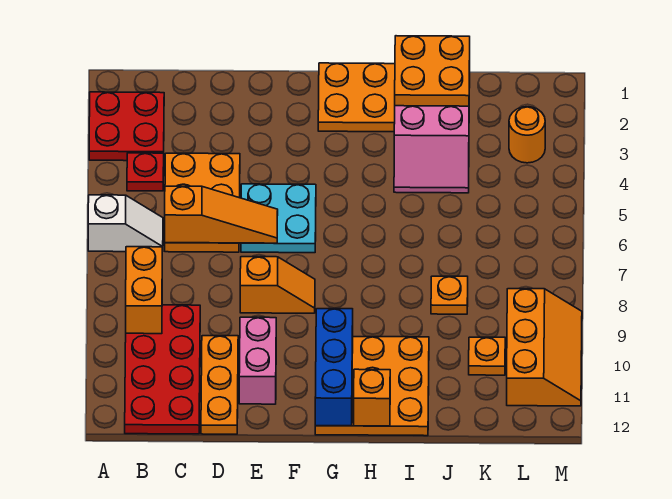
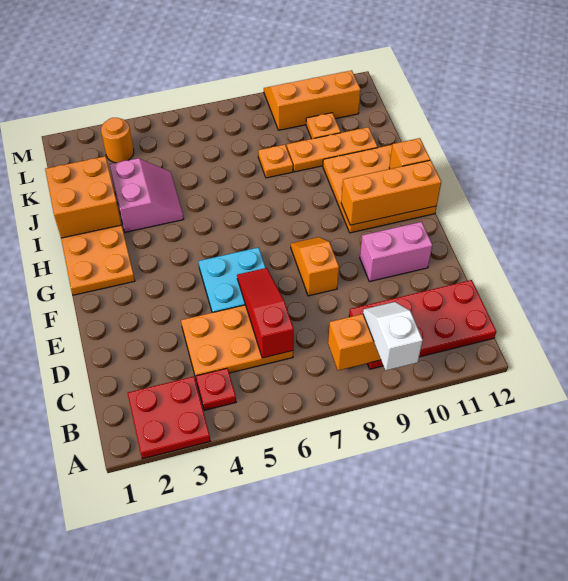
white 1x2 slope [88,195,163,252] -> white 1x2 slope moved to [363,302,423,370]
orange 1x3 slope [165,186,278,243] -> red 1x3 slope [237,268,294,358]
orange 1x3 plate [201,336,238,434] -> orange 1x3 plate moved to [287,127,378,172]
blue 1x3 brick [315,309,353,426] -> orange 1x3 brick [341,160,441,225]

